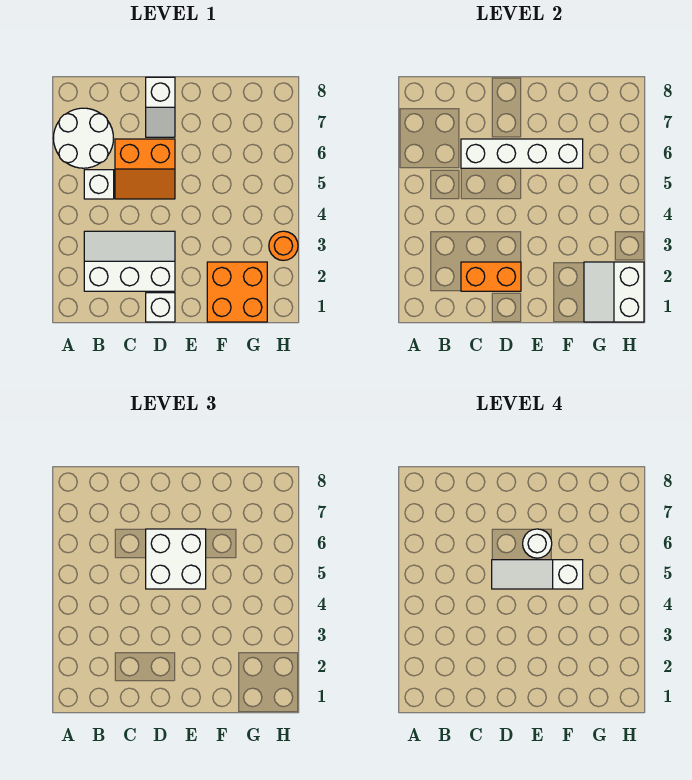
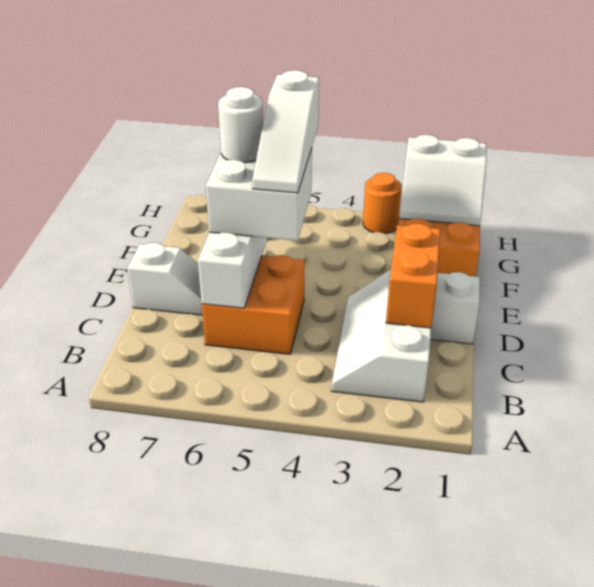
white 2x2 round brick [53,108,113,168] -> none
white 1x1 brick [84,170,114,199] -> none
orange 2x2 slope [115,139,175,199] -> orange 2x2 brick [202,255,304,354]

